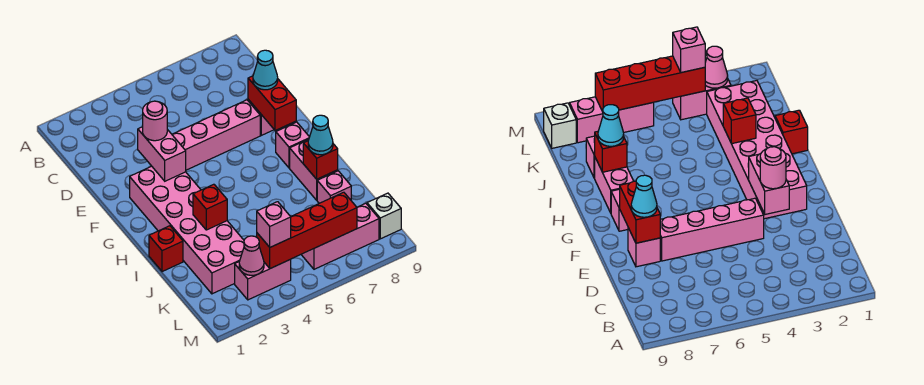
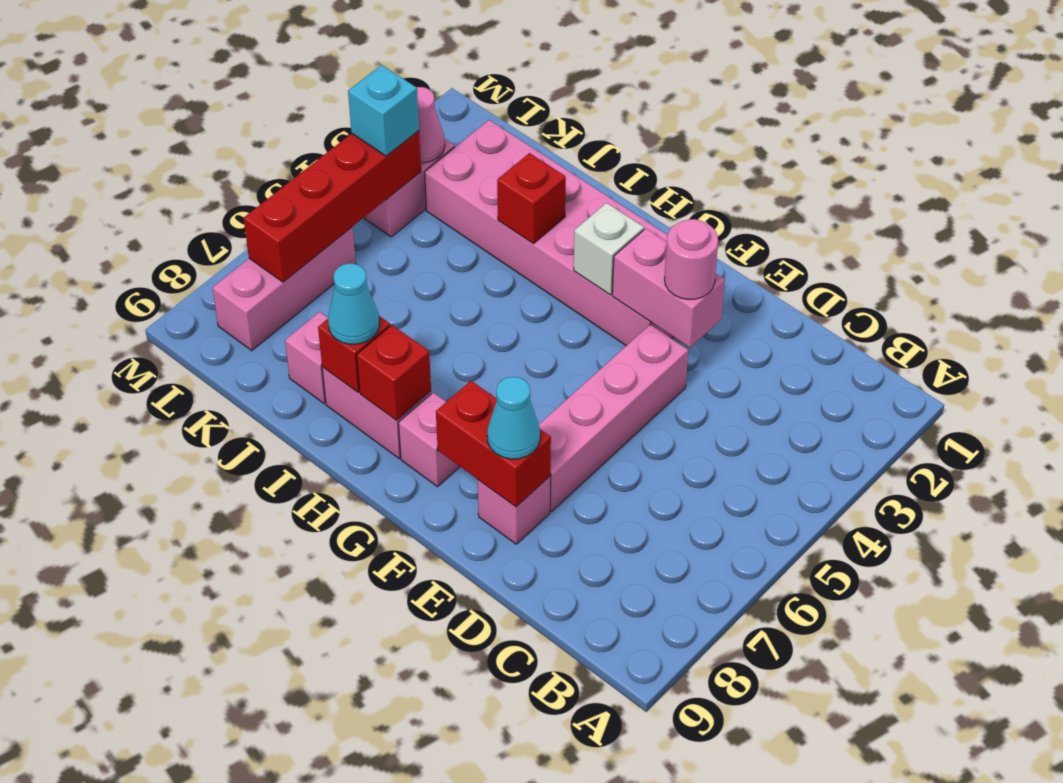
red 1x1 brick [149,226,183,272] -> red 1x1 brick moved to [357,325,431,420]
pink 1x1 brick [257,202,291,247] -> cyan 1x1 brick [348,65,419,156]
white 1x1 brick [367,193,401,239] -> white 1x1 brick moved to [574,203,644,295]

